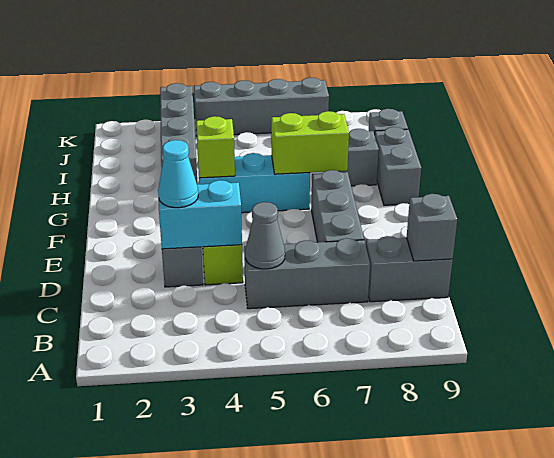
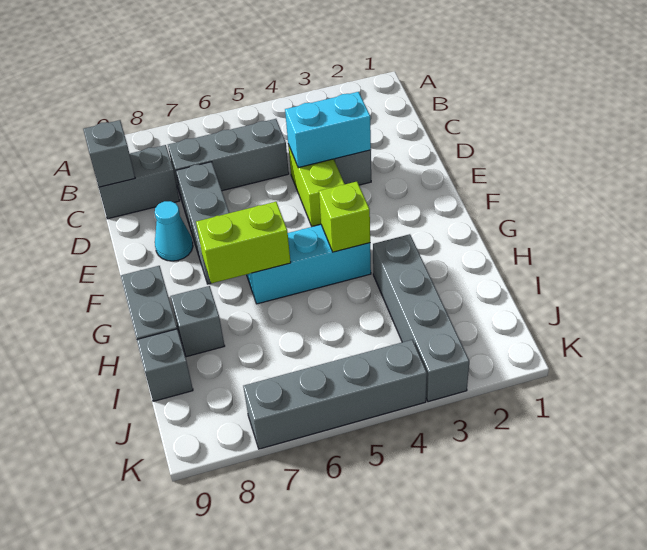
grey 1x1 cone [245,202,285,269] -> none
cyan 1x1 cone [158,140,198,208] -> cyan 1x1 cone moved to [155,201,193,261]

